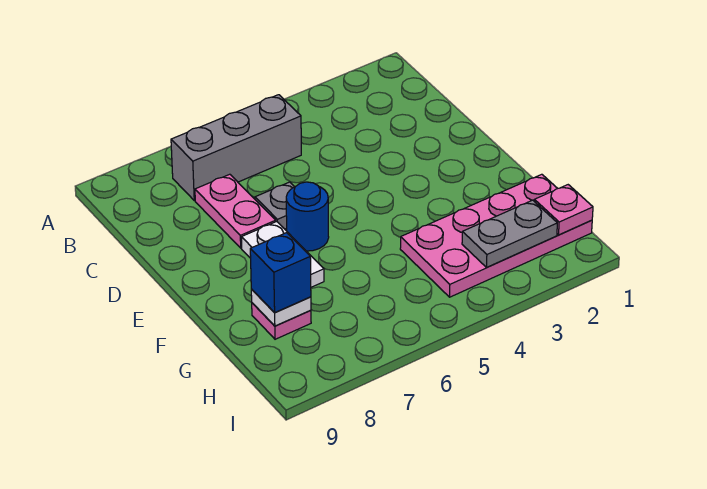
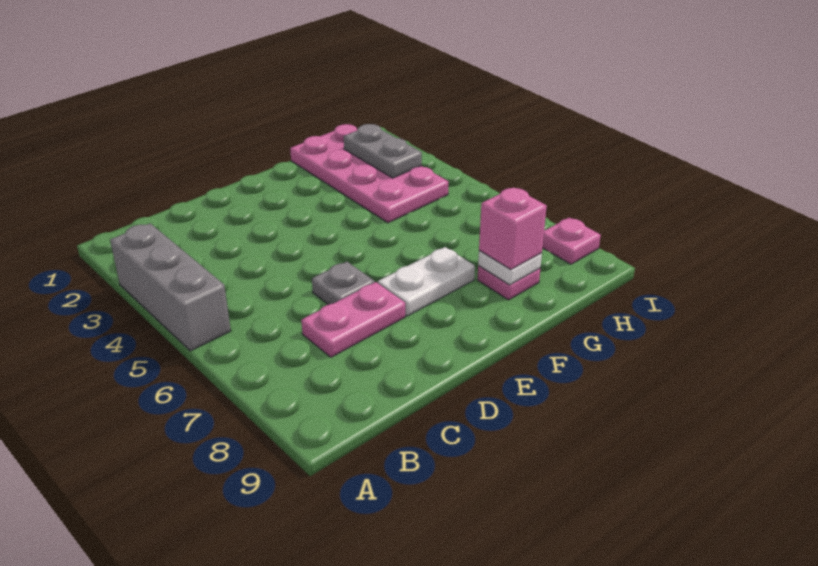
grey 1x3 brick [171,95,301,201] -> grey 1x3 brick moved to [110,223,231,351]
blue 1x1 round brick [286,182,329,251] -> none
blue 1x1 brick [250,233,311,313] -> pink 1x1 brick [479,188,547,269]
pink 1x1 plate [534,185,593,235] -> pink 1x1 plate moved to [543,218,601,264]

